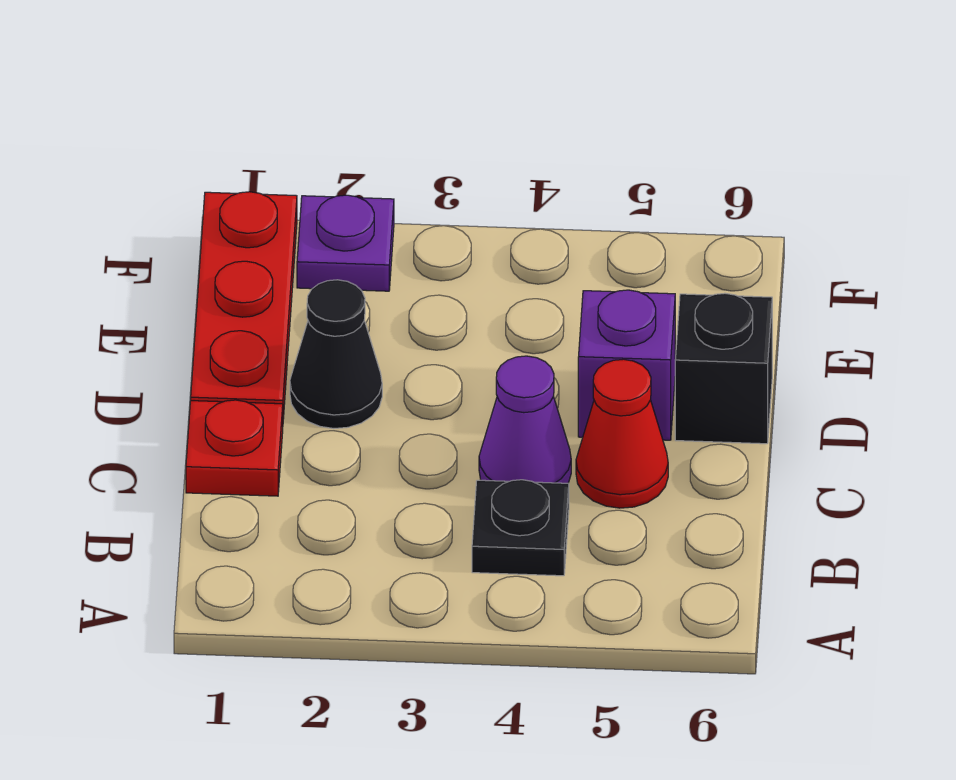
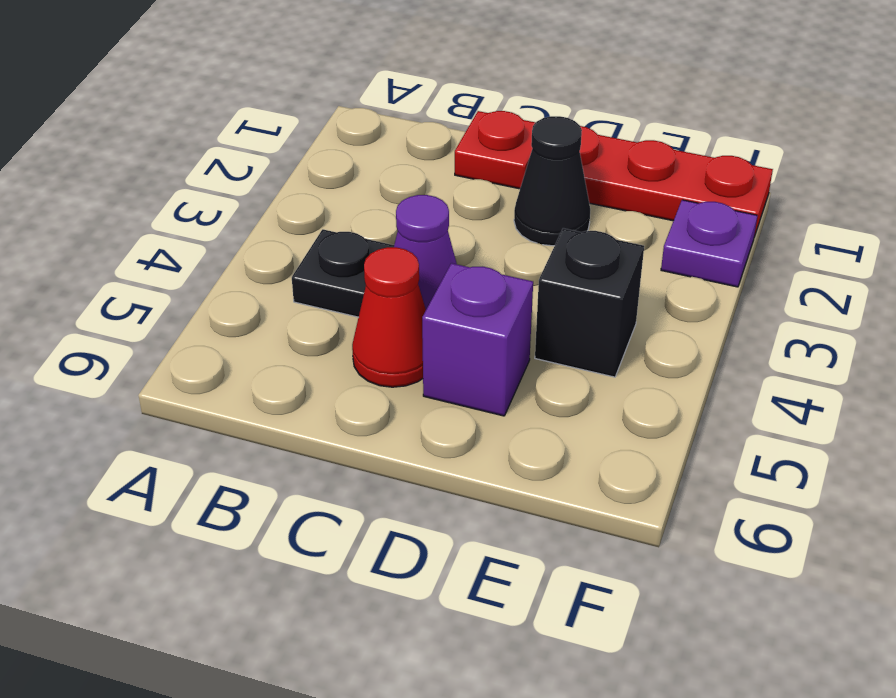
black 1x1 brick [675,293,772,444] -> black 1x1 brick moved to [535,228,644,377]

